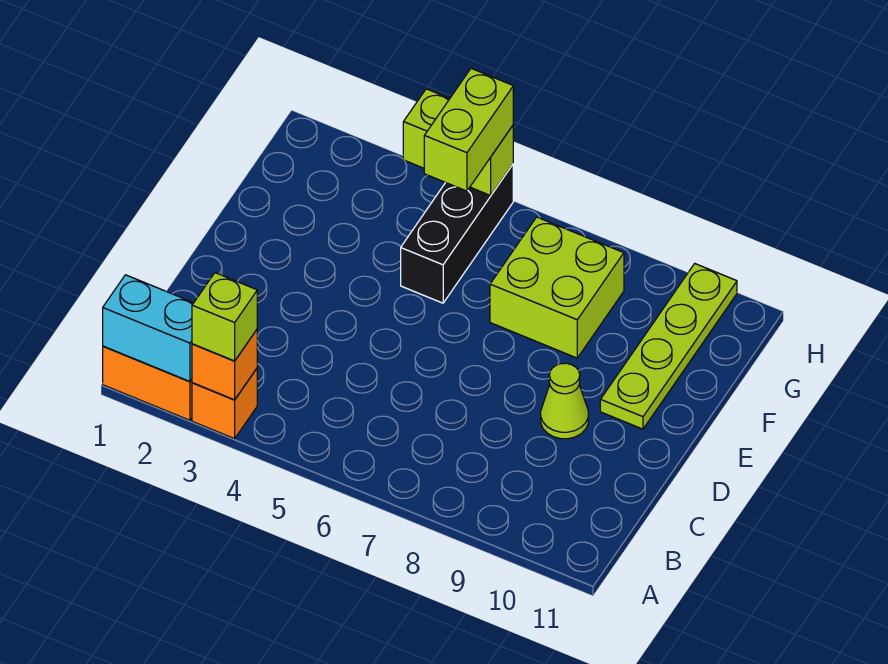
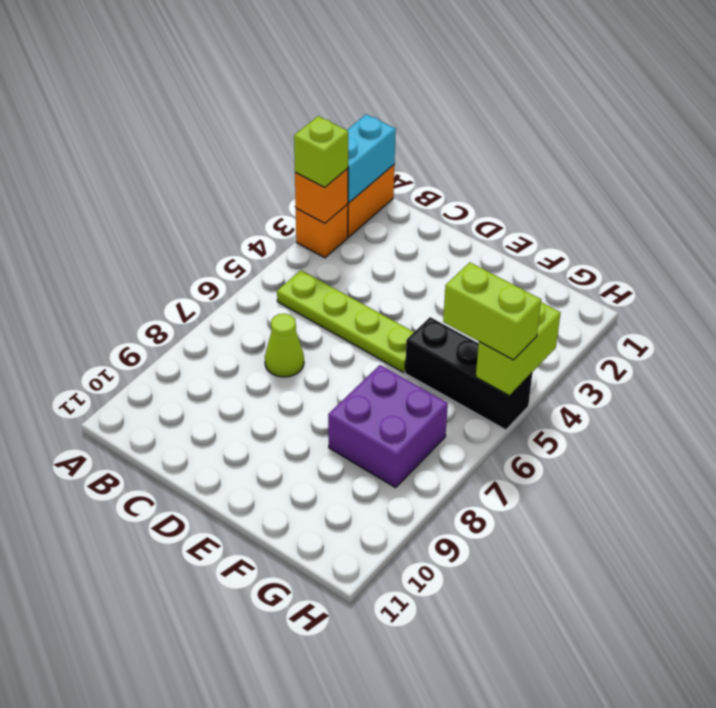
lime 1x1 cone [541,363,588,439] -> lime 1x1 cone moved to [265,314,304,377]
lime 1x4 plate [600,264,737,429] -> lime 1x4 plate moved to [277,270,414,372]
lime 2x2 brick [490,217,624,358] -> purple 2x2 brick [328,365,448,488]

